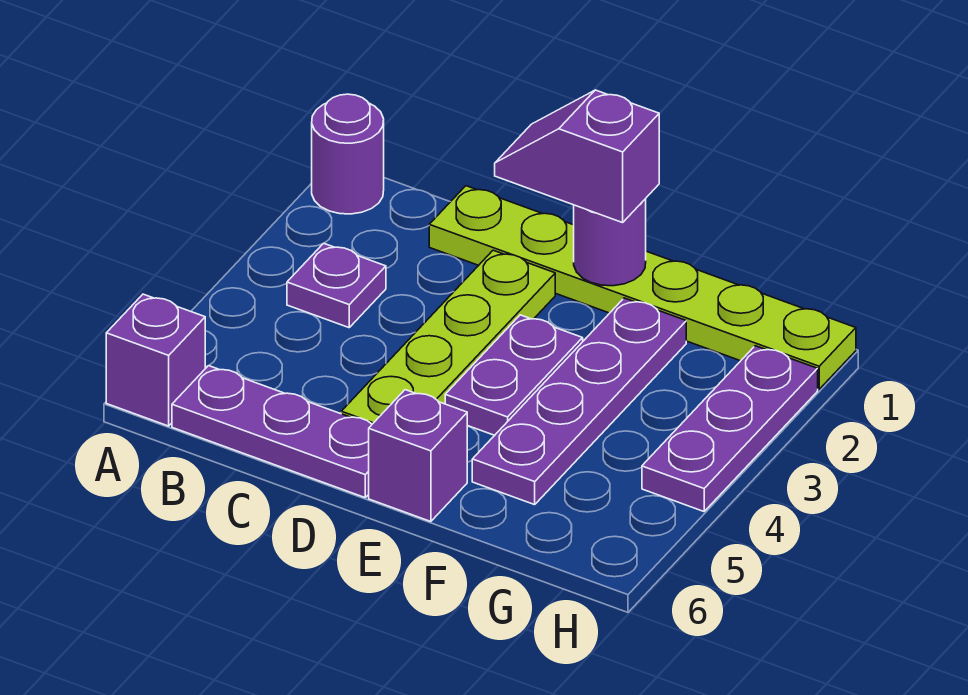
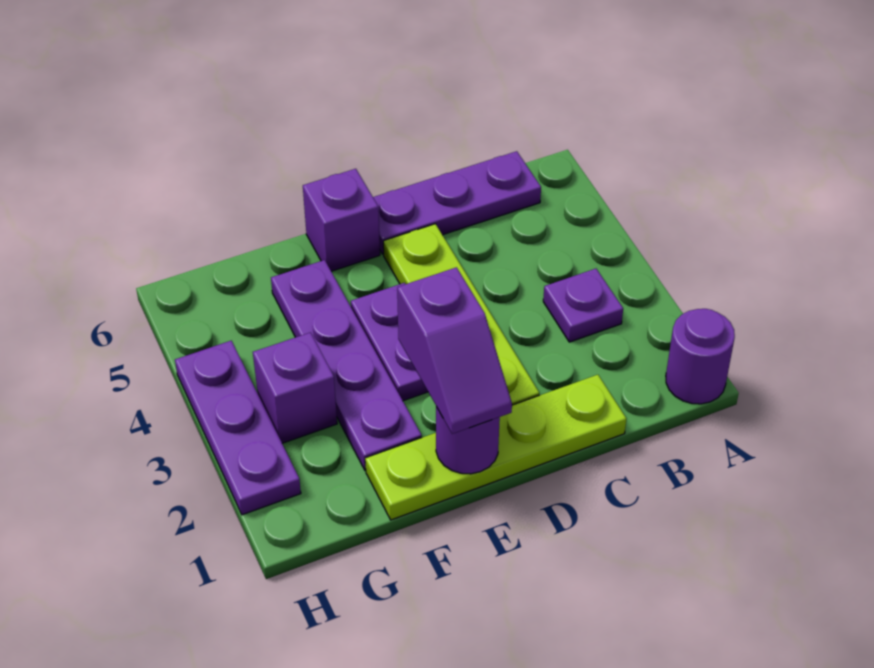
purple 1x1 brick [106,294,205,426] -> purple 1x1 brick moved to [253,333,337,443]
lime 1x6 plate [429,186,856,389] -> lime 1x4 plate [365,375,626,520]
purple 1x2 slope [495,90,659,223] -> purple 1x2 slope turned to [397,267,512,434]

